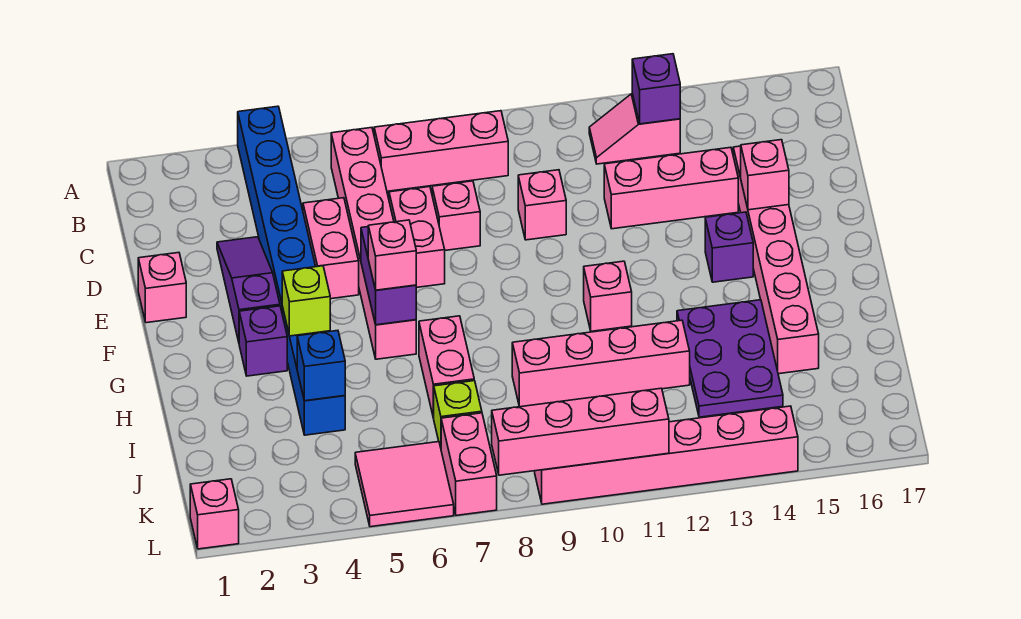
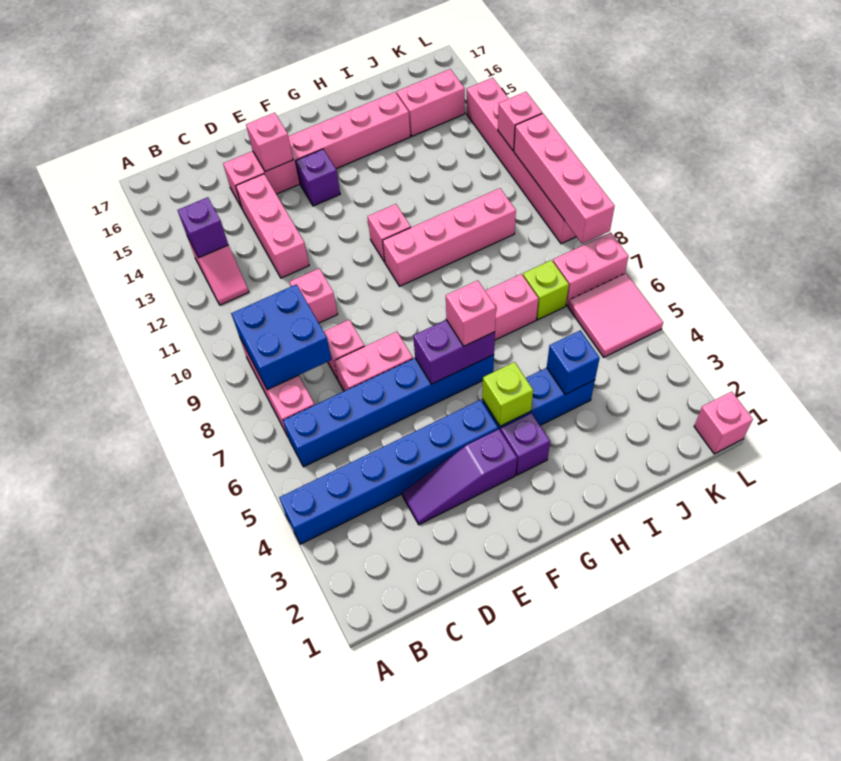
pink 1x6 brick [331,128,416,359] -> blue 1x6 brick [283,355,494,467]
none -> blue 2x2 brick [231,284,332,390]
pink 1x2 brick [303,198,359,299] -> pink 1x2 brick moved to [396,69,465,136]
pink 1x1 brick [138,253,186,323] -> pink 1x1 brick moved to [498,92,542,151]
purple 2x3 plate [677,300,783,417] -> none
pink 1x4 brick [512,320,690,407] -> pink 1x4 brick turned to [383,188,516,286]

